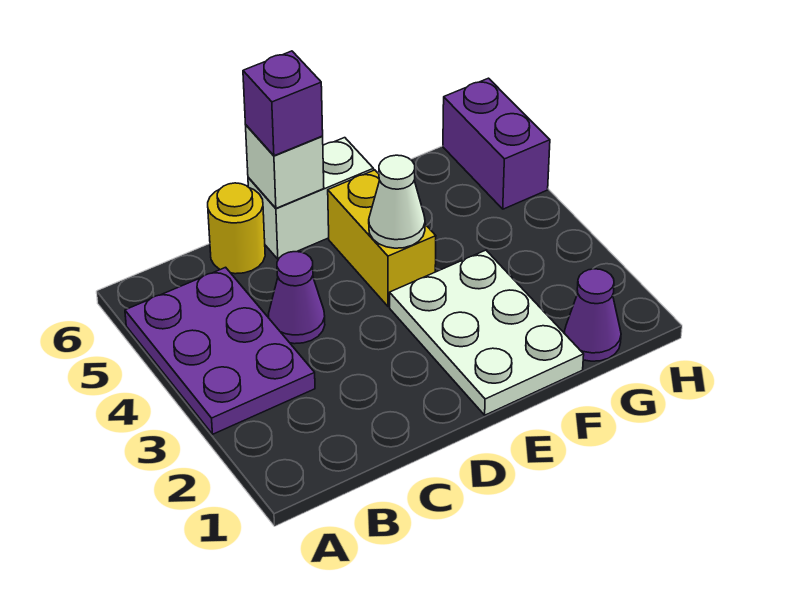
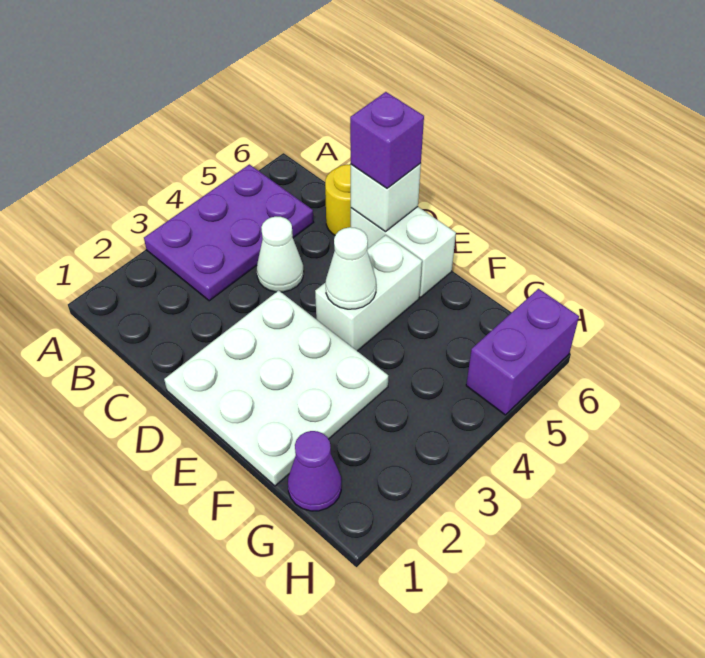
purple 1x1 cone [269,252,325,344] -> white 1x1 cone [257,217,304,292]
white 2x3 plate [390,250,584,415] -> white 3x3 plate [164,290,388,486]
yellow 1x2 brick [328,170,436,307] -> white 1x2 brick [315,235,422,351]

